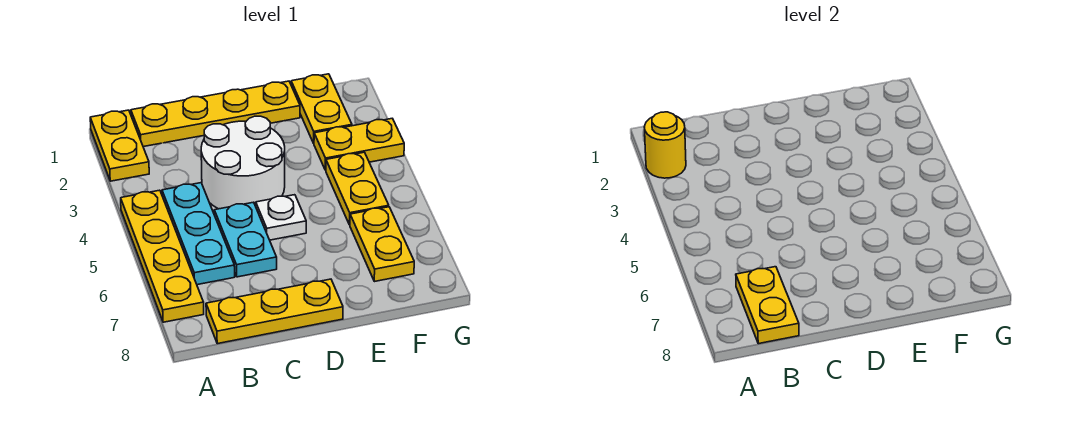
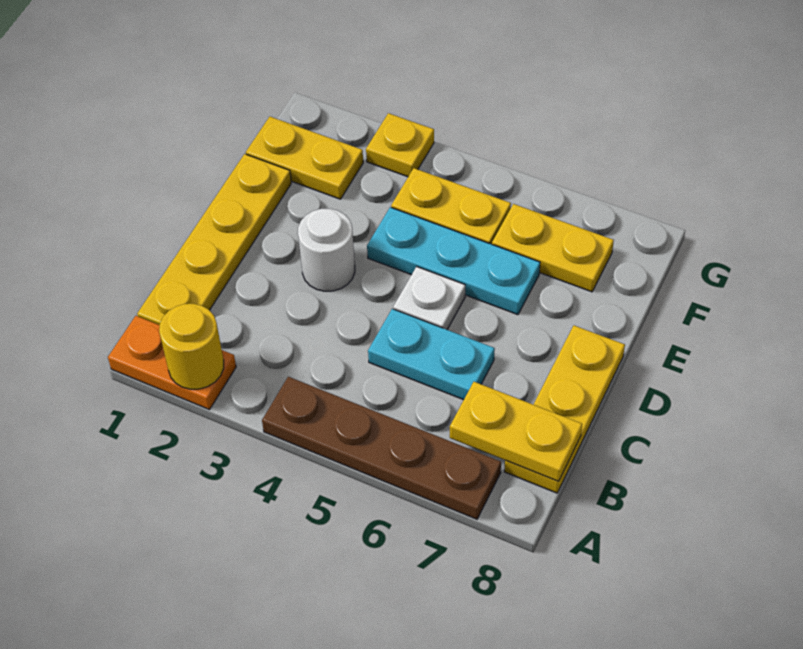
yellow 1x2 plate [90,110,149,181] -> orange 1x2 plate [108,316,236,410]
yellow 1x4 plate [121,190,204,322] -> brown 1x4 plate [262,377,501,519]
cyan 1x3 plate [162,183,235,285] -> cyan 1x3 plate moved to [367,207,540,315]
white 2x2 round brick [201,116,285,209] -> white 1x1 round brick [298,209,355,291]
yellow 1x2 plate [314,118,404,170] -> yellow 1x1 plate [366,113,434,177]

